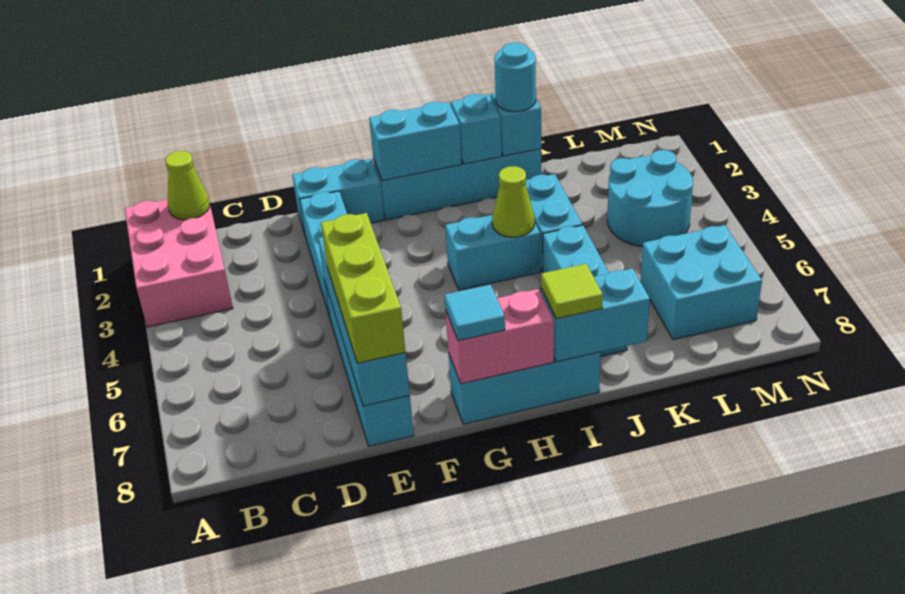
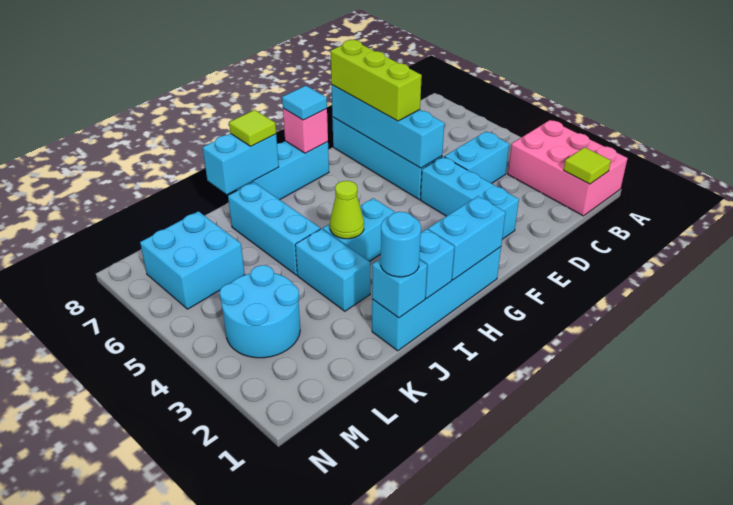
lime 1x1 cone [165,151,210,220] -> lime 1x1 tile [564,147,611,184]
cyan 1x2 brick [292,159,384,234] -> cyan 1x2 brick moved to [444,132,509,183]
pink 1x2 brick [445,289,554,384] -> pink 1x1 brick [283,108,328,153]

